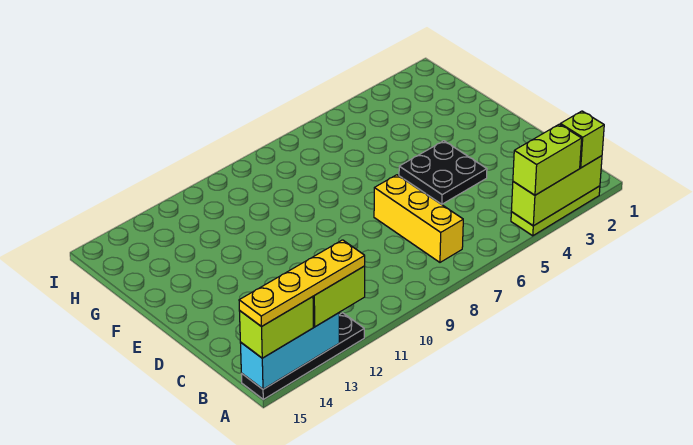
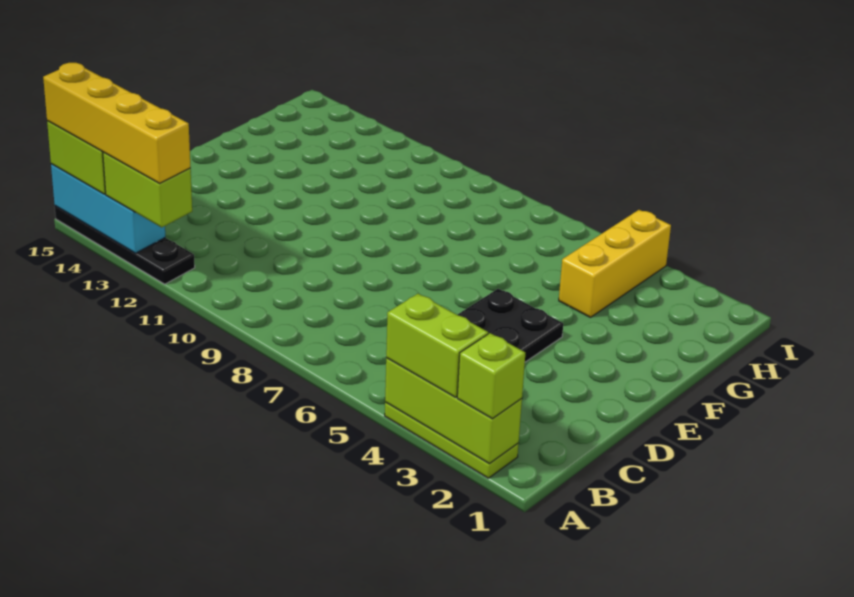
yellow 1x4 plate [239,240,365,326] -> yellow 1x4 brick [43,63,191,183]
yellow 1x3 brick [374,175,463,262] -> yellow 1x3 brick moved to [559,210,671,317]

